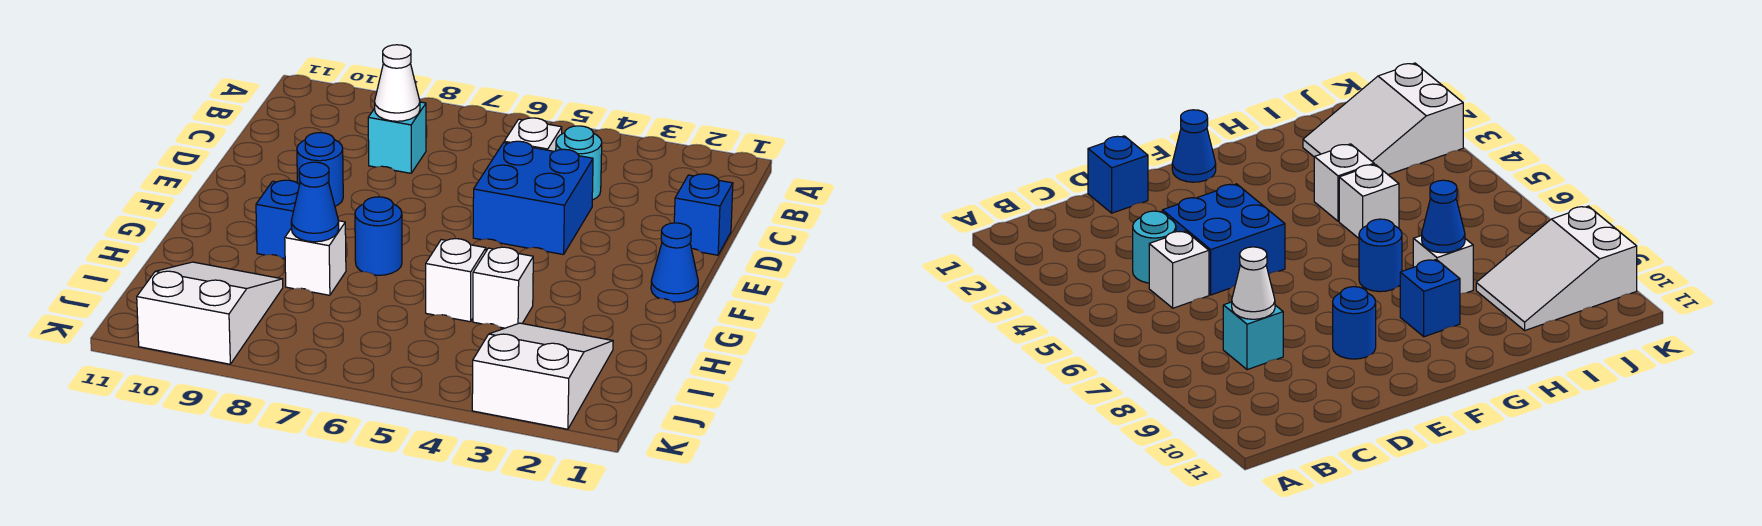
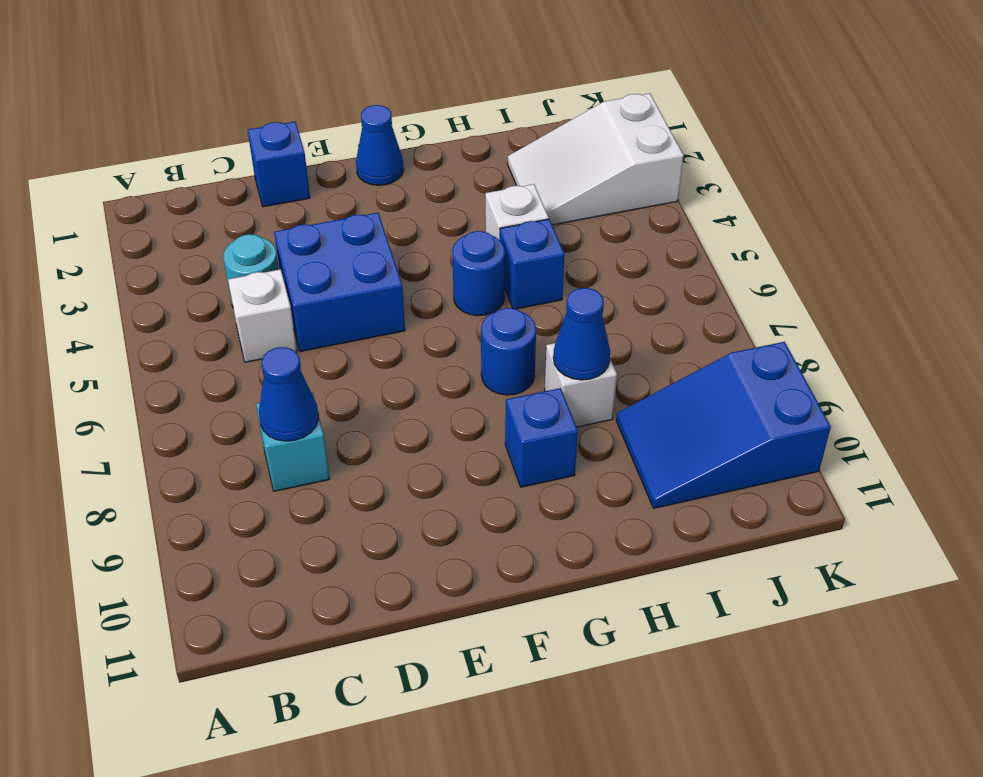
white 1x1 cone [375,45,420,121] -> blue 1x1 cone [259,347,318,441]
blue 1x1 round brick [297,133,343,206] -> blue 1x1 round brick moved to [452,231,505,316]
white 1x1 brick [426,239,486,322] -> blue 1x1 brick [500,219,565,309]
white 2x3 slope [137,262,283,364] -> blue 2x3 slope [616,342,831,508]

